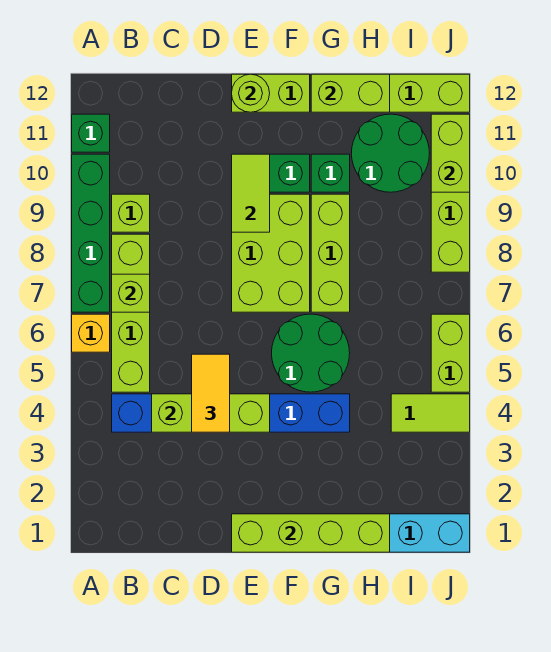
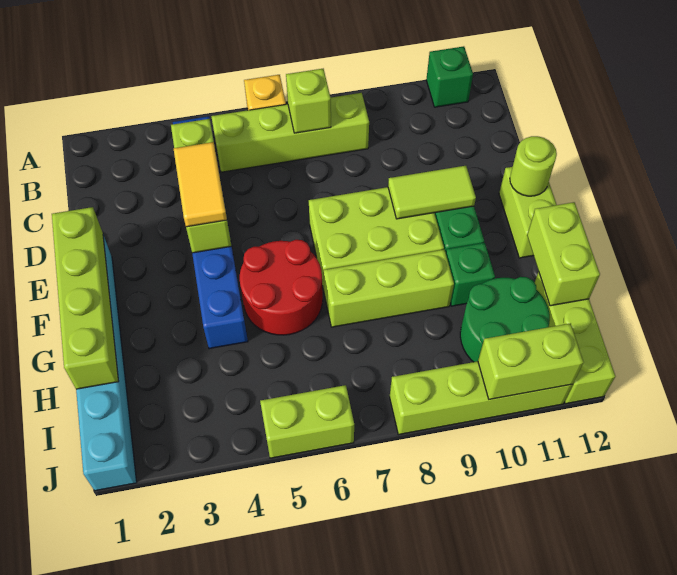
green 1x4 brick [72,154,110,312] -> none
lime 1x1 brick [112,194,150,232] -> none
yellow 1x2 tile [192,354,230,432] -> yellow 1x2 tile turned to [174,142,227,227]
green 2x2 round brick [272,314,350,392] -> red 2x2 round brick [240,240,323,335]
lime 1x2 tile [391,394,470,432] -> none

